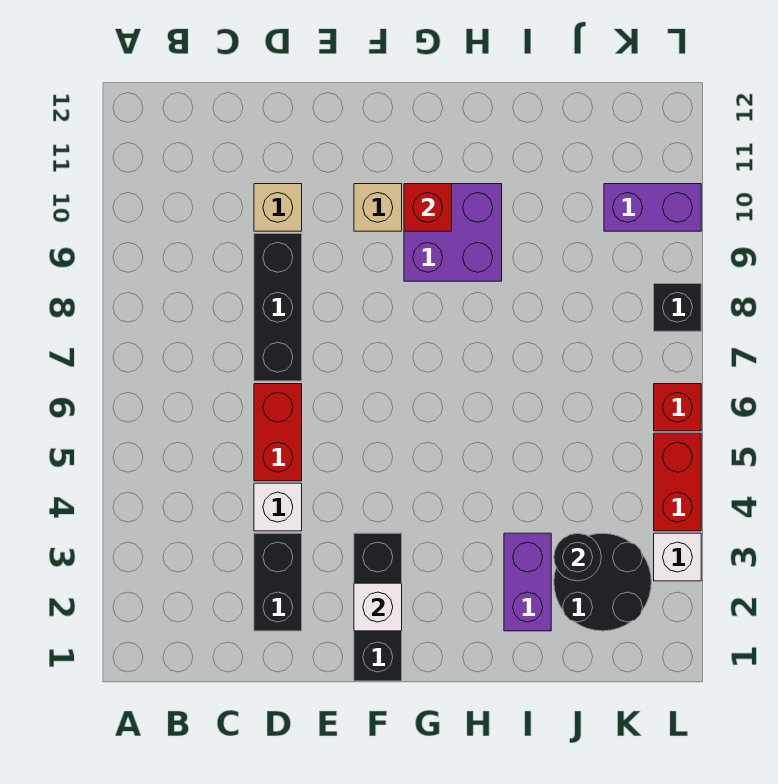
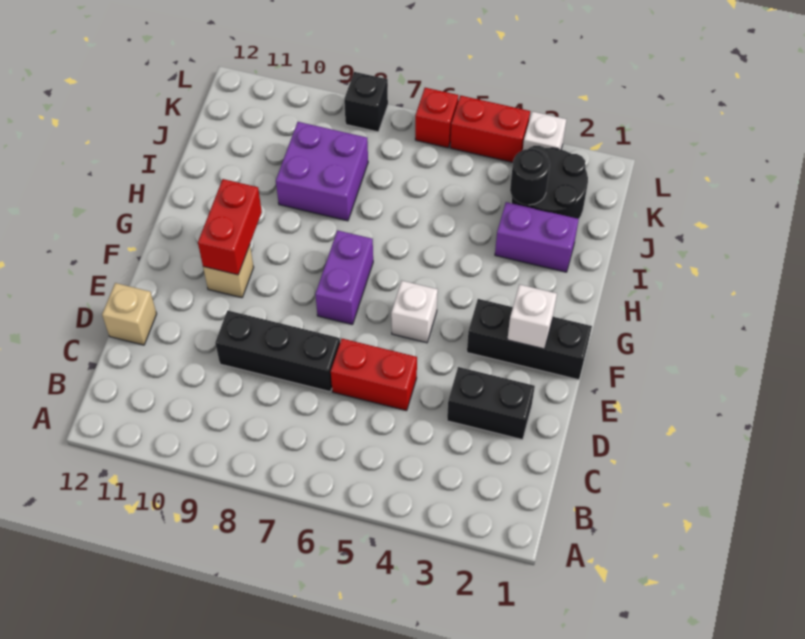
white 1x1 brick [254,483,302,531] -> white 1x1 brick moved to [391,281,438,343]
tan 1x1 brick [254,184,302,231] -> tan 1x1 brick moved to [102,283,157,345]
purple 2x2 brick [404,184,502,281] -> purple 2x2 brick moved to [276,122,368,221]
red 1x1 brick [404,184,452,231] -> red 1x2 brick [198,179,262,275]
purple 1x2 brick [604,184,701,231] -> purple 1x2 brick moved to [315,230,373,325]

